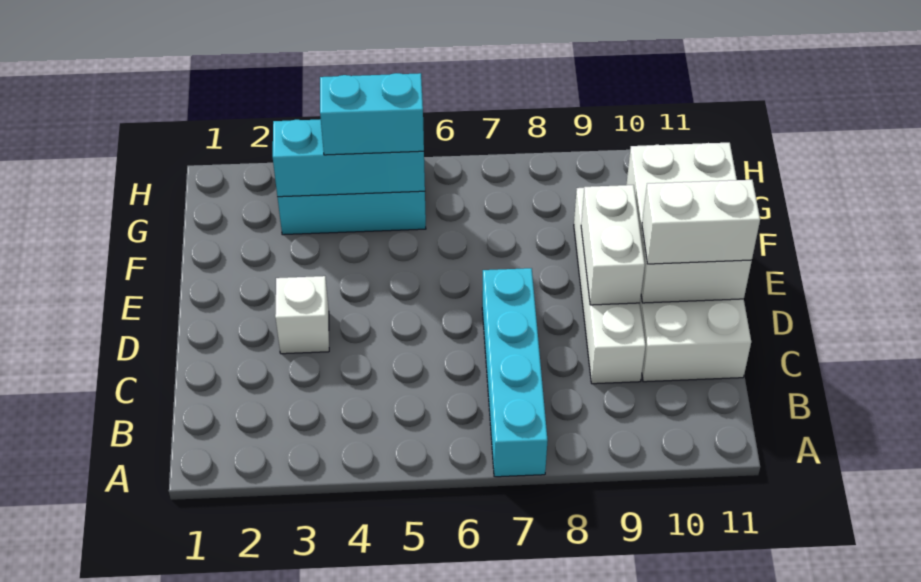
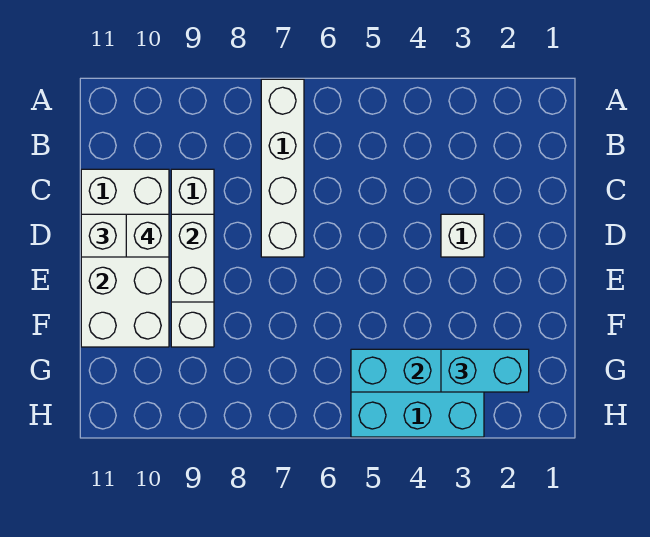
cyan 1x4 brick [482,268,548,477] -> white 1x4 brick [261,79,304,257]
none -> white 1x1 brick [126,214,169,257]
cyan 1x2 brick [320,73,424,155] -> cyan 1x2 brick moved to [441,349,529,392]

